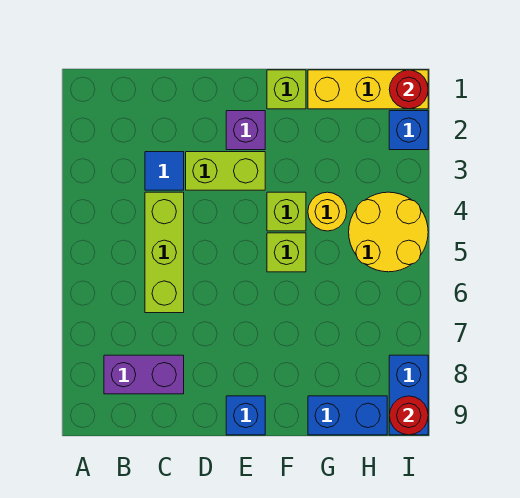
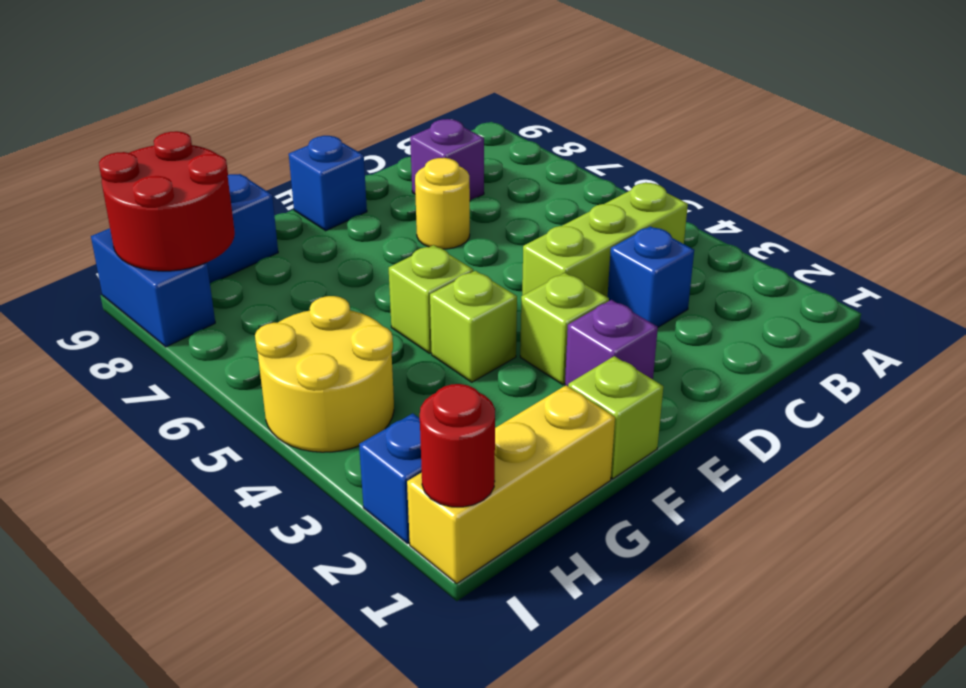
purple 1x2 brick [104,355,184,394] -> purple 1x1 brick [410,119,484,201]
blue 1x1 tile [145,152,184,190] -> blue 1x1 brick [608,226,694,327]
lime 1x3 brick [145,192,184,313] -> lime 1x3 brick turned to [522,183,688,297]
lime 1x2 brick [186,152,265,190] -> lime 1x1 brick [520,273,609,385]
yellow 1x1 round brick [308,192,347,231] -> yellow 1x1 round brick moved to [415,158,470,249]
red 1x1 round brick [389,396,428,435] -> red 2x2 round brick [99,131,235,271]

